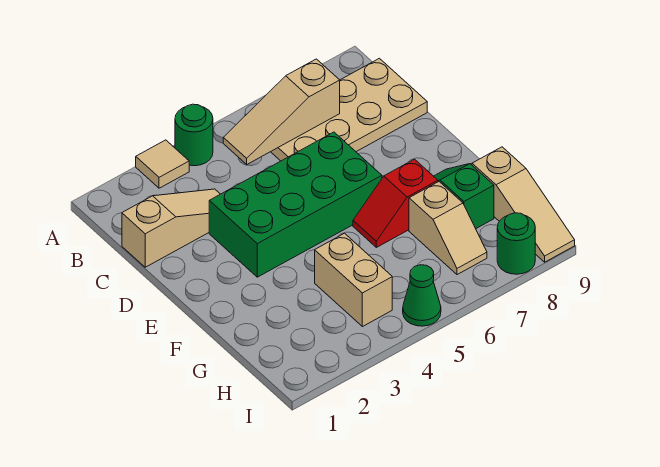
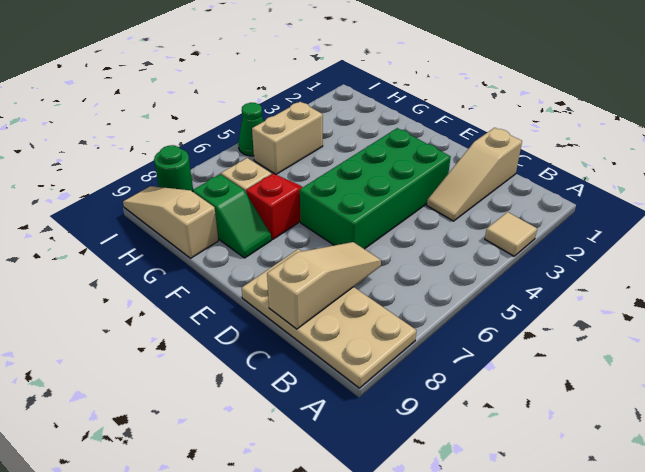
green 1x1 round brick [175,104,213,166] -> none
tan 1x3 slope [223,59,340,164] -> tan 1x3 slope moved to [267,242,381,329]
tan 2x4 plate [271,58,427,161] -> tan 2x4 plate turned to [242,249,416,388]
tan 1x2 brick [315,233,392,327] -> tan 1x2 brick turned to [252,102,323,174]

